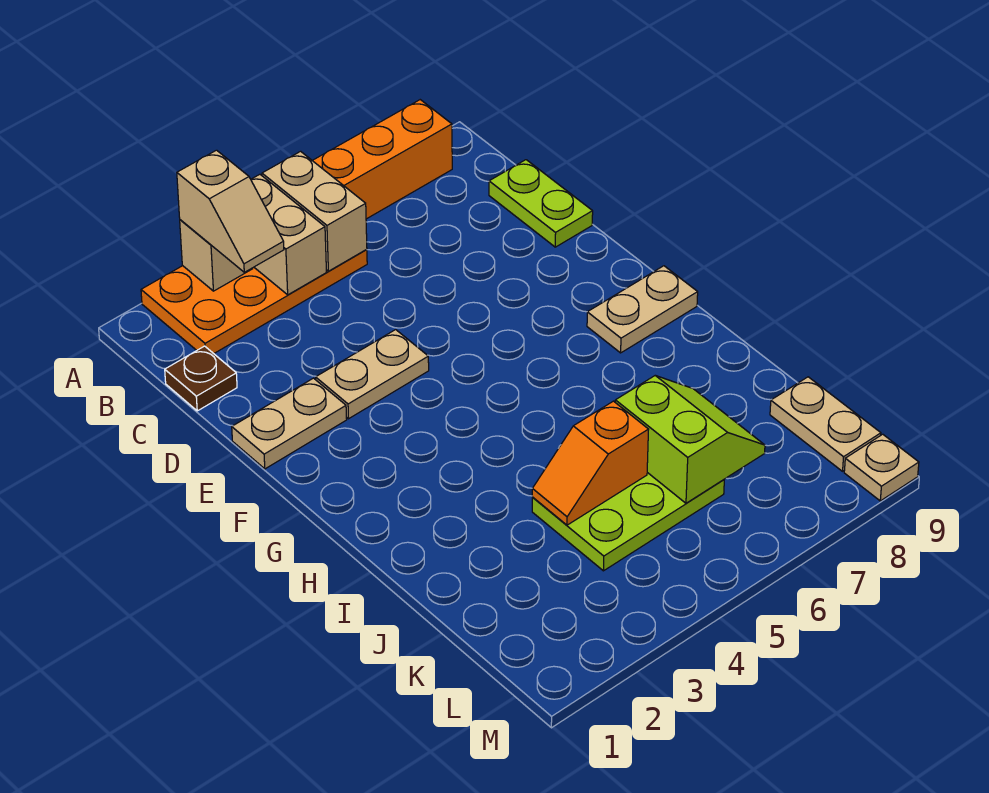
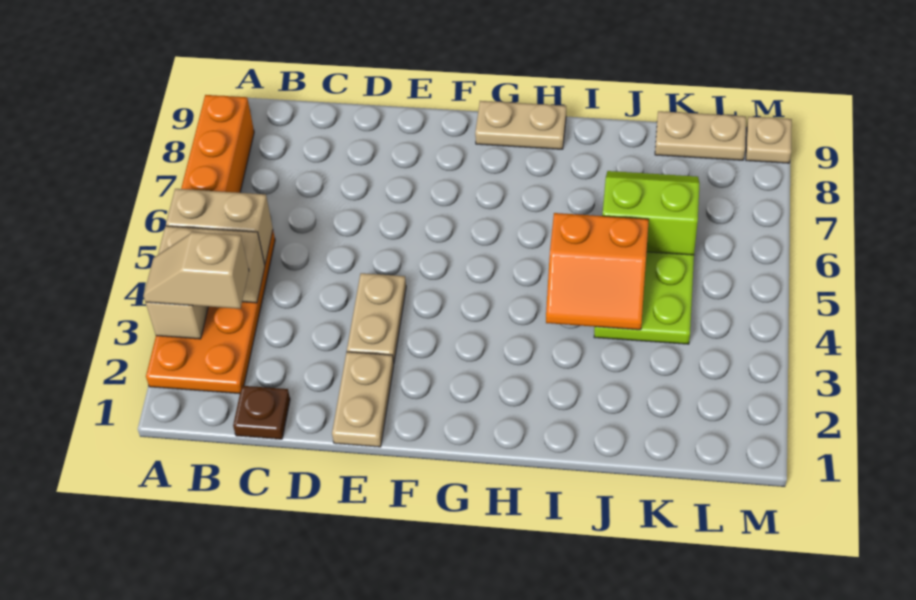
tan 1x2 slope [177,150,284,272] -> tan 1x2 slope turned to [144,232,249,309]
lime 1x2 plate [489,160,593,247] -> none
tan 1x2 plate [587,266,698,353] -> tan 1x2 plate turned to [475,101,566,149]
orange 1x2 slope [532,401,649,525] -> orange 2x2 slope [546,213,649,330]

